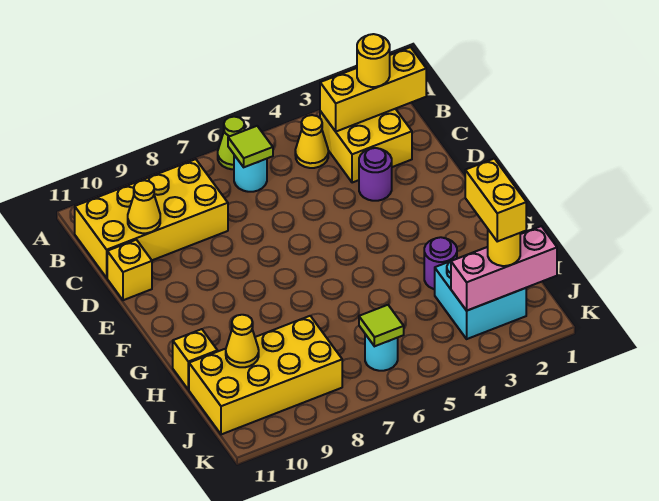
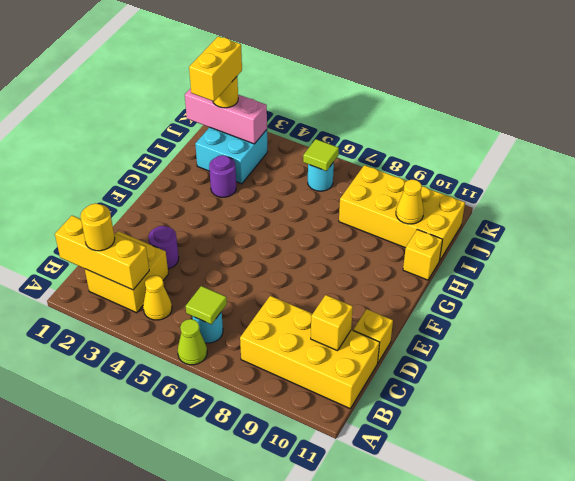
yellow 1x1 cone [128,180,160,233] -> yellow 1x1 brick [311,295,353,351]

